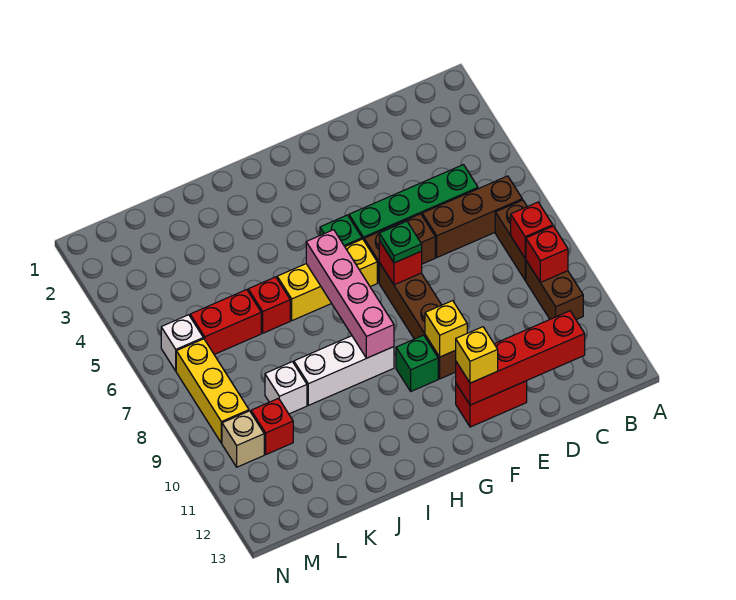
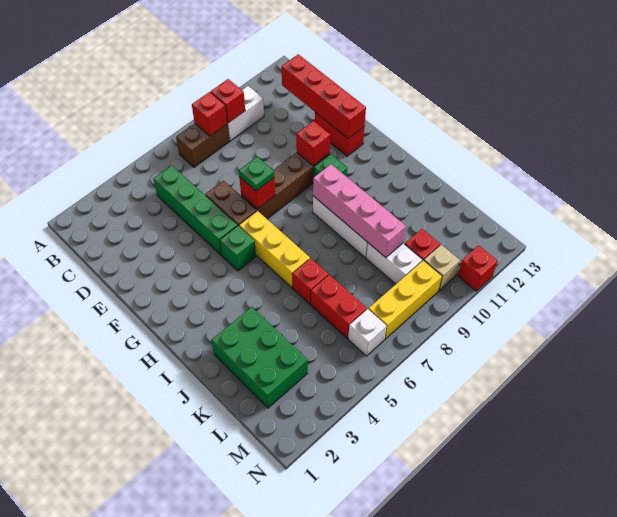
brown 1x3 brick [422,176,522,257] -> none
brown 1x2 brick [526,261,583,320] -> white 1x2 brick [227,86,264,141]
yellow 1x1 brick [425,301,467,357] -> red 1x1 brick [296,121,330,166]
yellow 1x1 brick [456,327,498,383] -> none
pink 1x4 brick [306,230,394,358] -> pink 1x4 brick turned to [313,164,406,258]
none -> green 2x3 brick [211,307,308,408]
white 1x1 brick [265,362,307,414] -> white 1x2 brick [366,243,422,284]
none -> red 1x1 brick [458,246,497,291]

